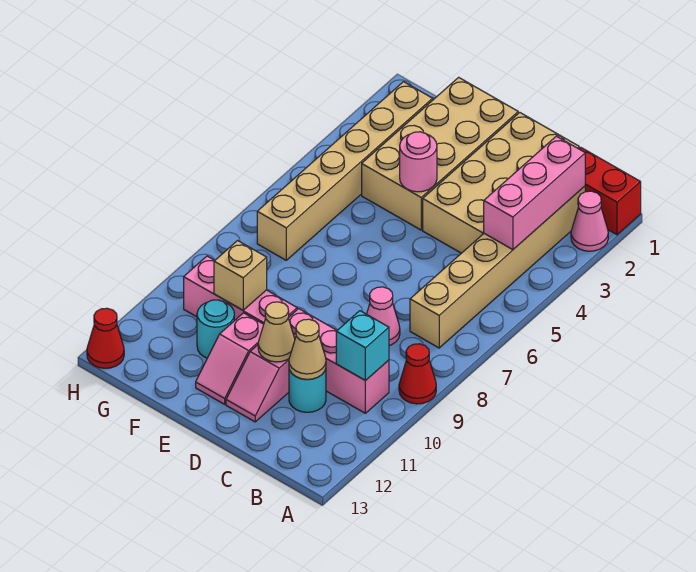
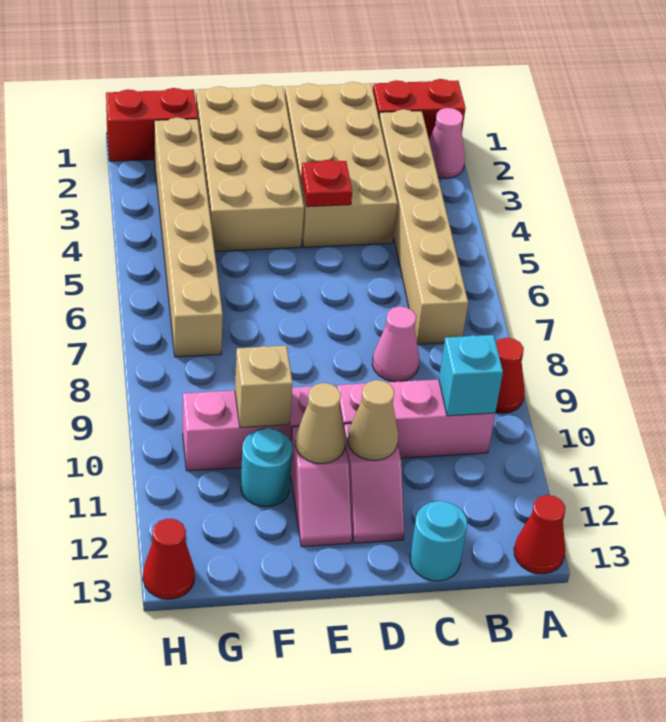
none -> red 1x1 cone [514,495,565,574]
pink 1x3 brick [484,136,585,250] -> none
cyan 1x1 round brick [289,369,326,412] -> cyan 1x1 round brick moved to [410,501,467,581]
tan 1x1 cone [289,319,326,379] -> tan 1x1 cone moved to [295,383,346,464]
none -> red 1x1 plate [301,160,352,207]
pink 1x1 round brick [400,132,437,192] -> none
none -> red 1x2 brick [106,88,198,161]

